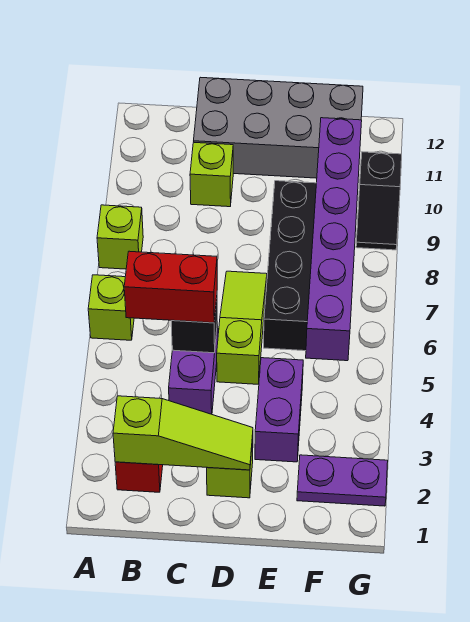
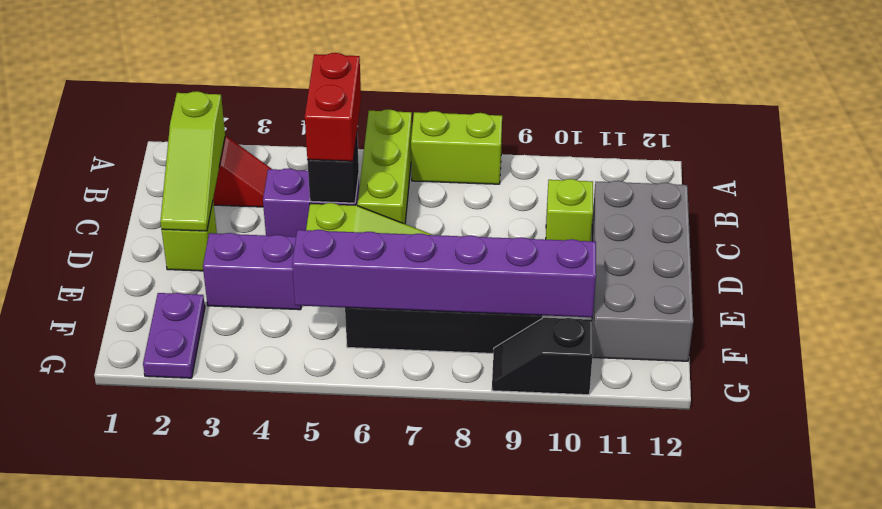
lime 1x1 brick [88,275,134,340] -> lime 1x3 brick [357,109,412,224]
lime 1x1 brick [97,205,143,269] -> lime 1x2 brick [411,111,502,184]

